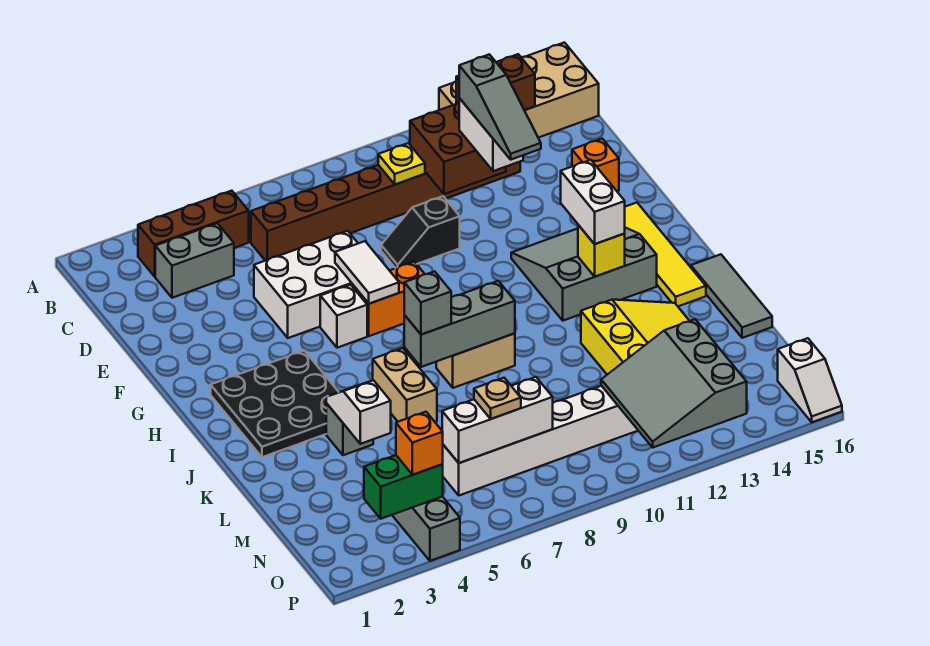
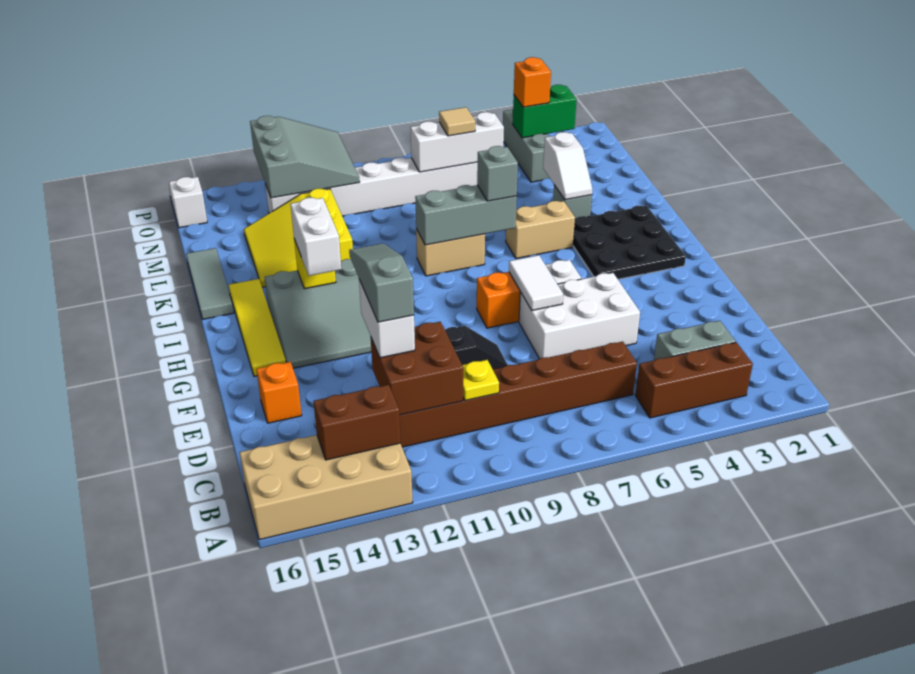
tan 1x2 brick [373,348,437,422] -> tan 1x2 brick turned to [506,201,575,258]
tan 1x1 plate [474,378,521,419] -> tan 1x1 tile [439,107,475,136]

